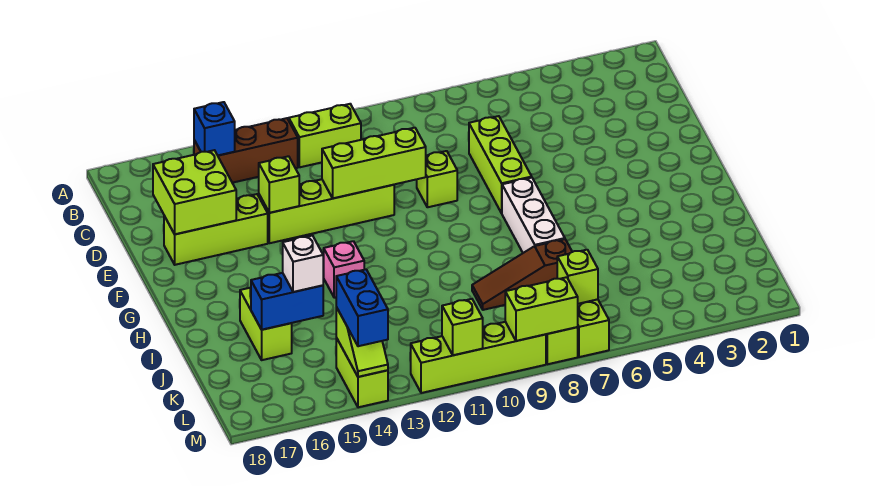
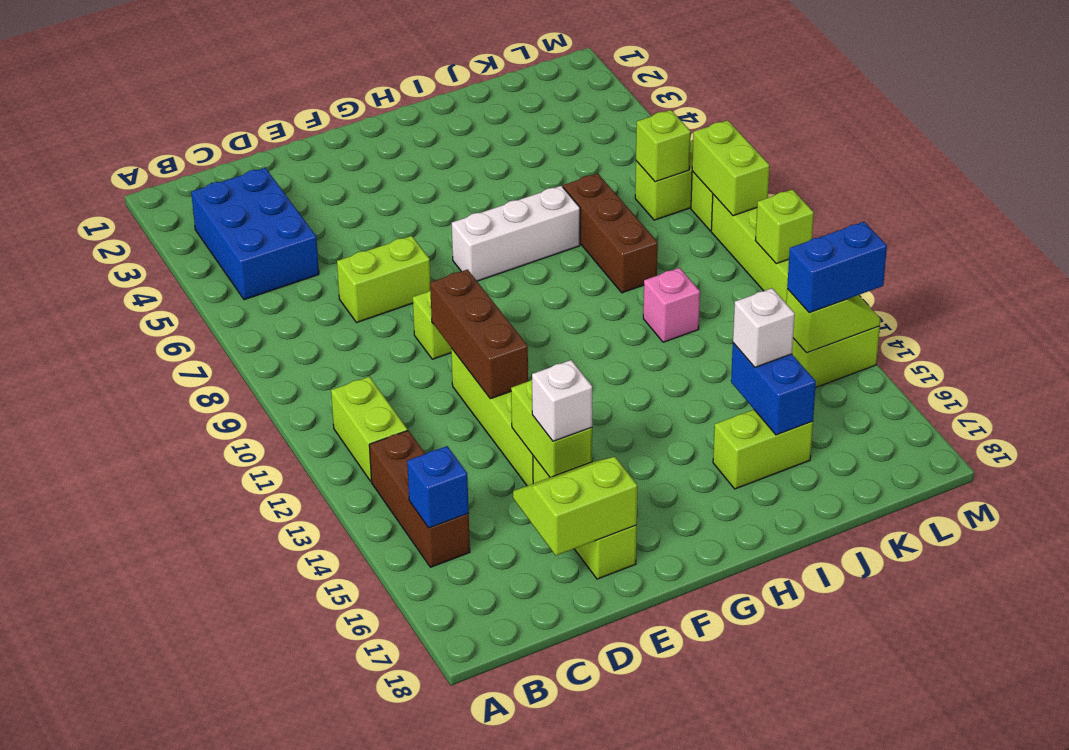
none -> blue 2x3 brick [191,168,319,300]
lime 1x3 brick [469,116,532,213] -> lime 1x2 brick [337,236,431,323]
lime 2x2 brick [153,150,236,234] -> lime 2x2 slope [513,457,637,555]
lime 1x3 brick [322,128,426,198] -> brown 1x3 brick [430,270,528,399]
lime 1x1 brick [259,156,299,213] -> lime 1x2 brick [511,380,592,477]
none -> white 1x1 brick [532,360,592,441]
pink 1x1 brick [323,241,364,298] -> pink 1x1 brick moved to [643,268,700,342]
brown 1x3 slope [472,239,572,310] -> brown 1x3 brick [563,173,658,293]

